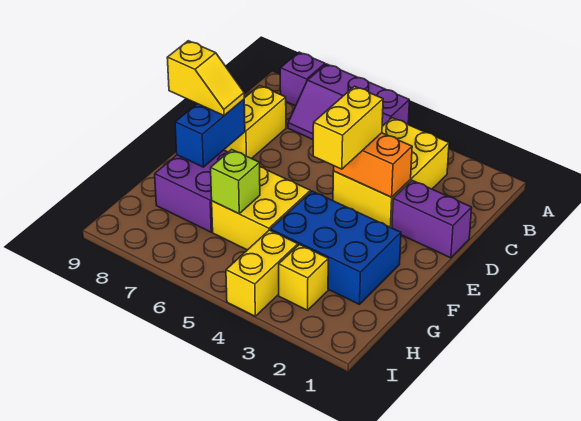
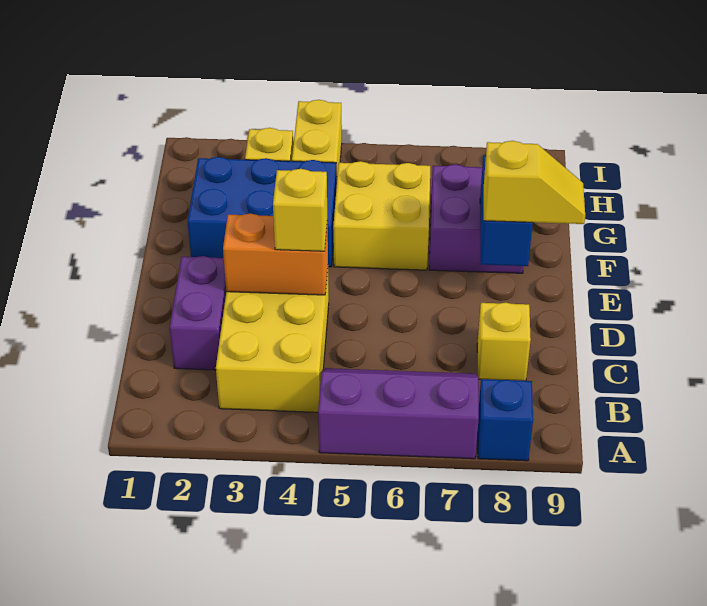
purple 1x1 brick [280,52,325,106] -> blue 1x1 brick [478,379,533,461]
yellow 1x2 brick [224,85,286,159] -> yellow 1x1 brick [477,302,531,381]
purple 1x2 brick [392,180,472,258] -> purple 1x2 brick turned to [170,256,226,370]
yellow 1x2 brick [313,86,383,169] -> yellow 1x1 brick [273,169,327,251]
yellow 1x2 slope [167,41,244,115] -> yellow 1x2 slope turned to [484,141,585,224]
lime 1x1 brick [211,149,260,214] -> none

